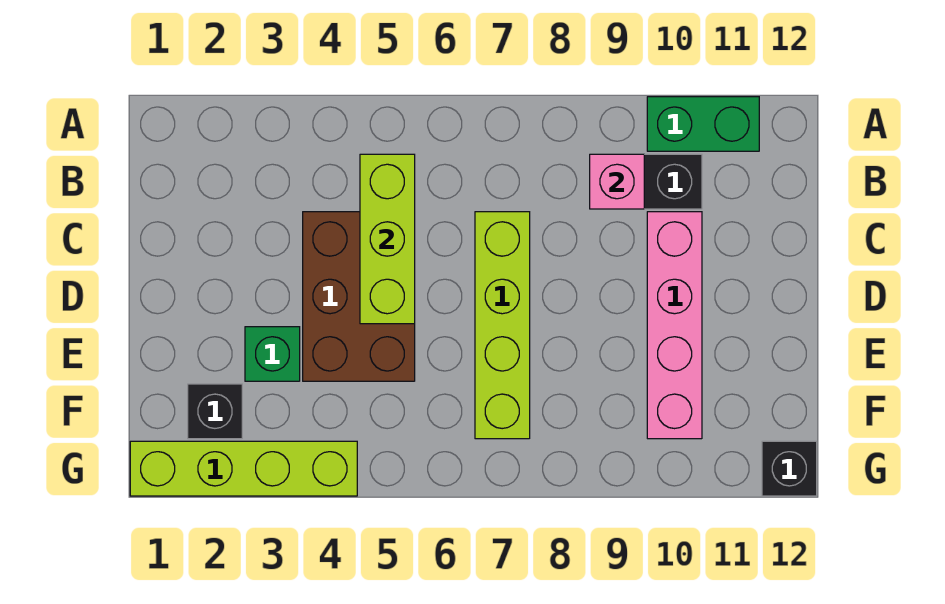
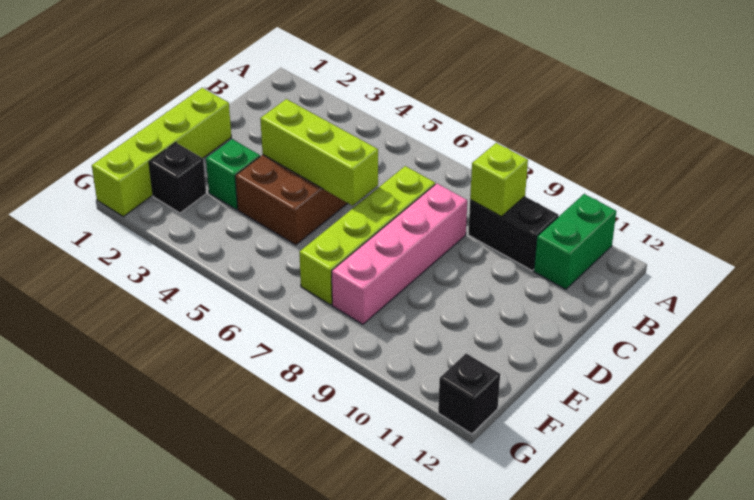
green 1x2 brick [647,97,759,151] -> green 1x2 brick turned to [534,194,616,289]
lime 1x3 brick [360,154,415,324] -> lime 1x3 brick turned to [260,99,378,206]
pink 1x1 brick [590,154,644,209] -> lime 1x1 brick [470,143,528,216]
pink 1x4 brick [647,212,702,439] -> pink 1x4 brick moved to [332,183,467,324]
lime 1x4 brick [130,441,357,496] -> lime 1x4 brick turned to [92,88,231,217]

